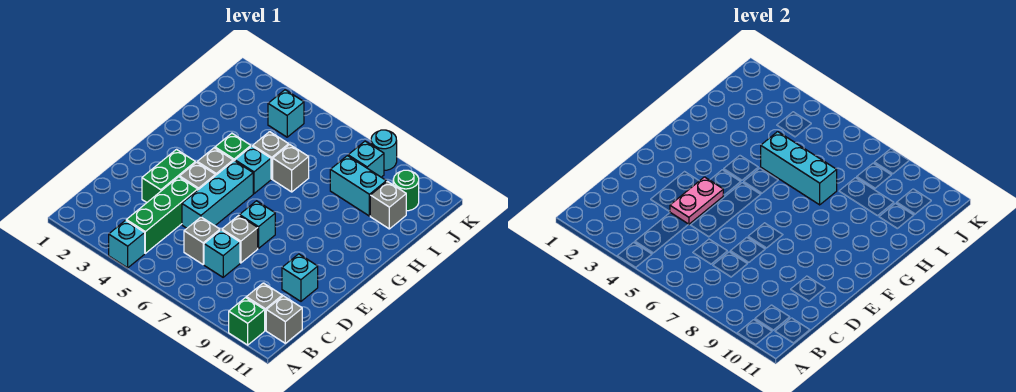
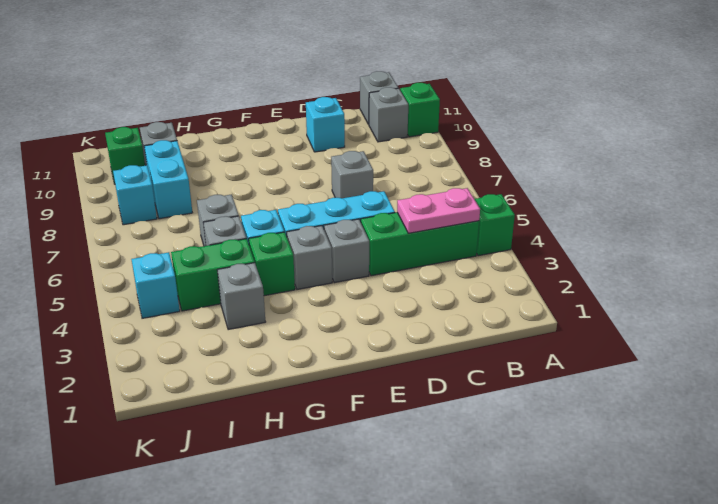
cyan 1x1 brick [109,220,145,268] -> green 1x1 brick [475,194,515,256]
grey 1x1 brick [184,217,220,264] -> grey 1x1 brick moved to [217,263,265,330]
cyan 1x1 brick [204,230,240,277] -> none
green 1x2 brick [142,150,195,202] -> green 1x2 brick moved to [171,239,255,311]
pink 1x2 plate [670,177,723,224] -> pink 1x2 plate moved to [397,188,480,233]
cyan 1x1 brick [240,201,275,248] -> none
cyan 1x3 brick [761,132,837,205] -> none
green 1x1 round brick [393,170,419,211] -> green 1x1 brick [105,127,145,184]
cyan 1x1 round brick [371,130,397,170] -> none

